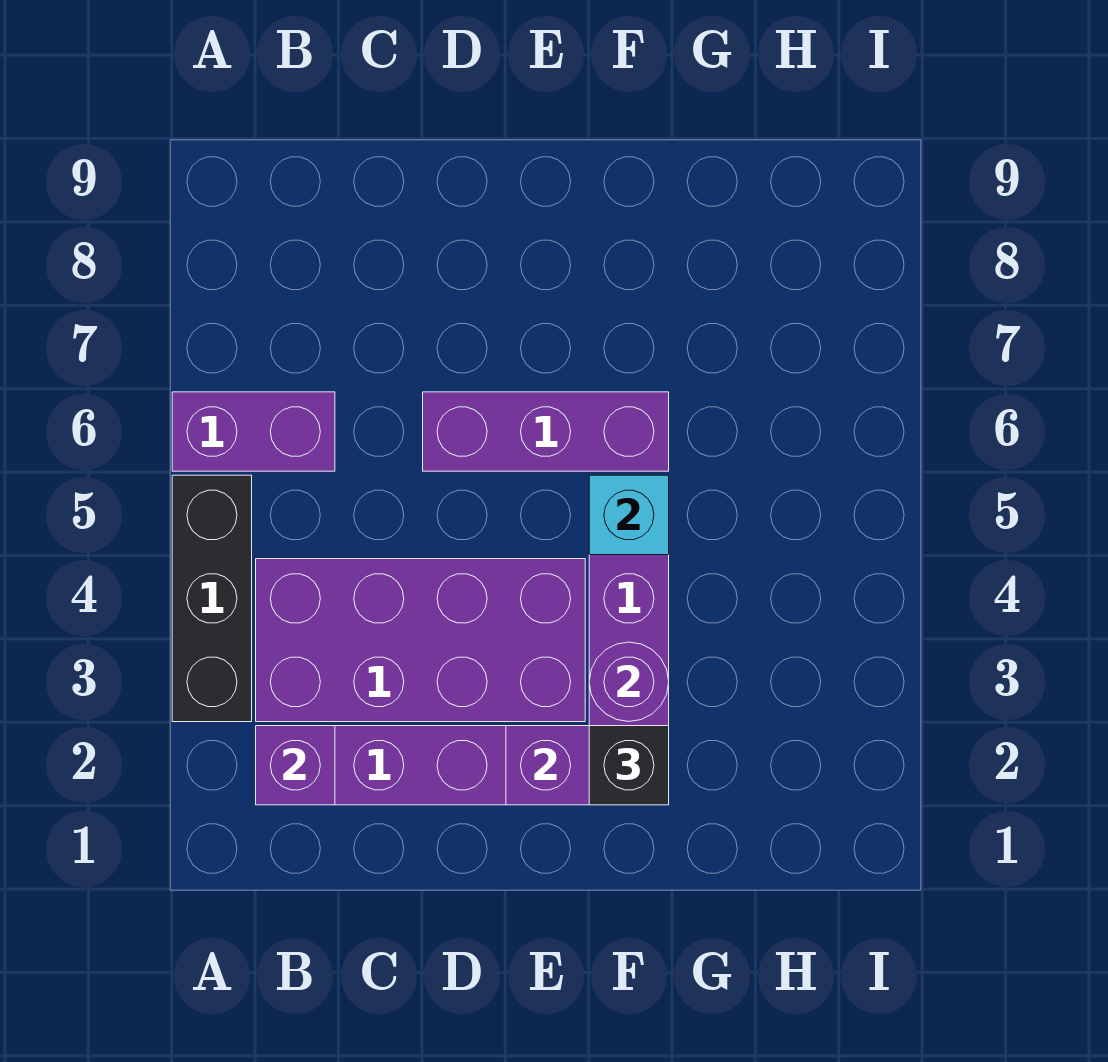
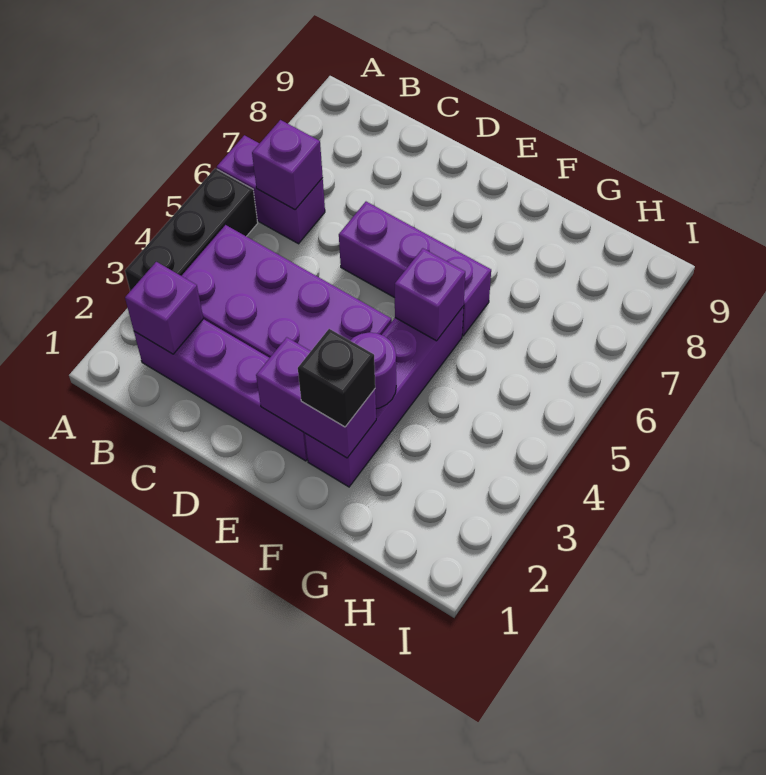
none -> purple 1x1 brick [252,120,323,210]
cyan 1x1 brick [589,475,669,555] -> purple 1x1 brick [395,248,465,341]

